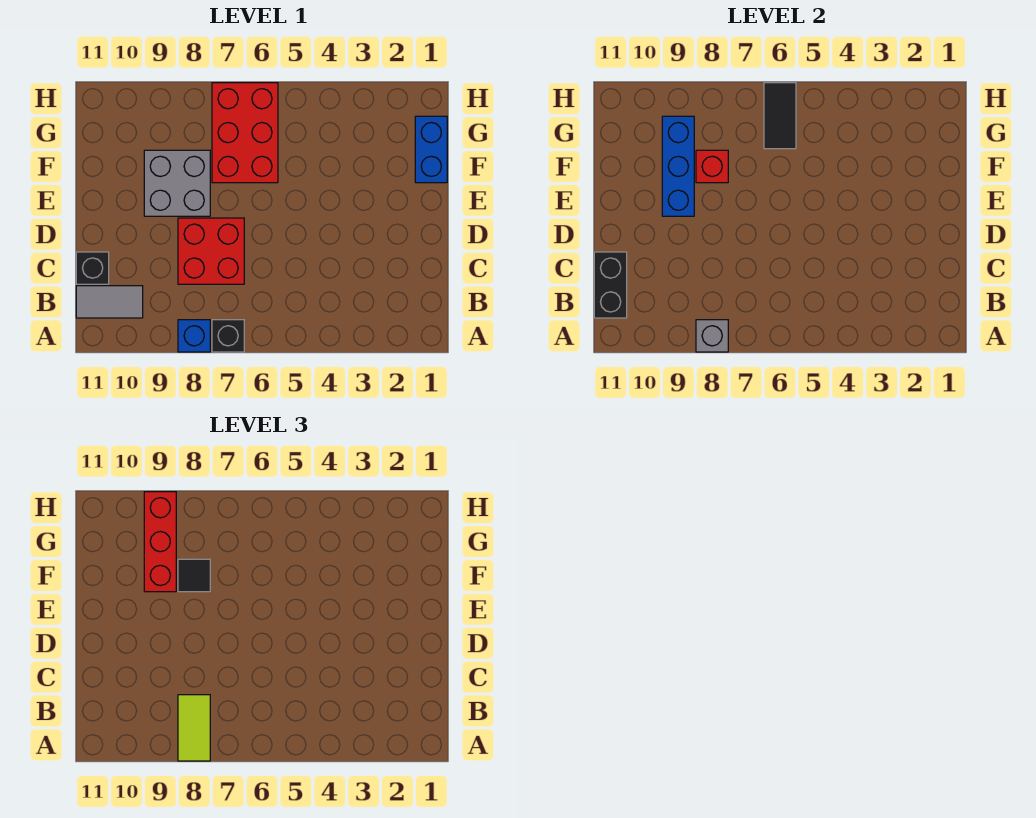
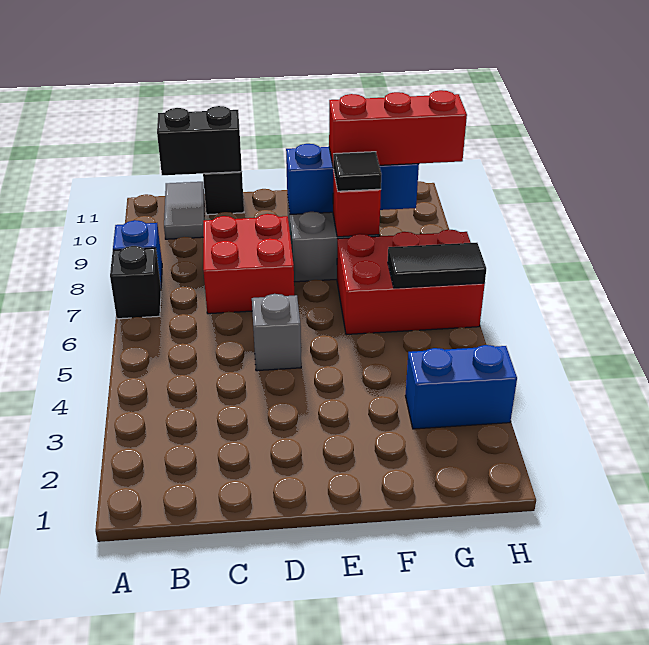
grey 1x1 brick [696,320,728,352] -> grey 1x1 brick moved to [252,294,301,371]
lime 1x2 tile [178,695,210,761] -> none
blue 1x2 brick [415,116,447,183] -> blue 1x2 brick moved to [405,345,517,429]

